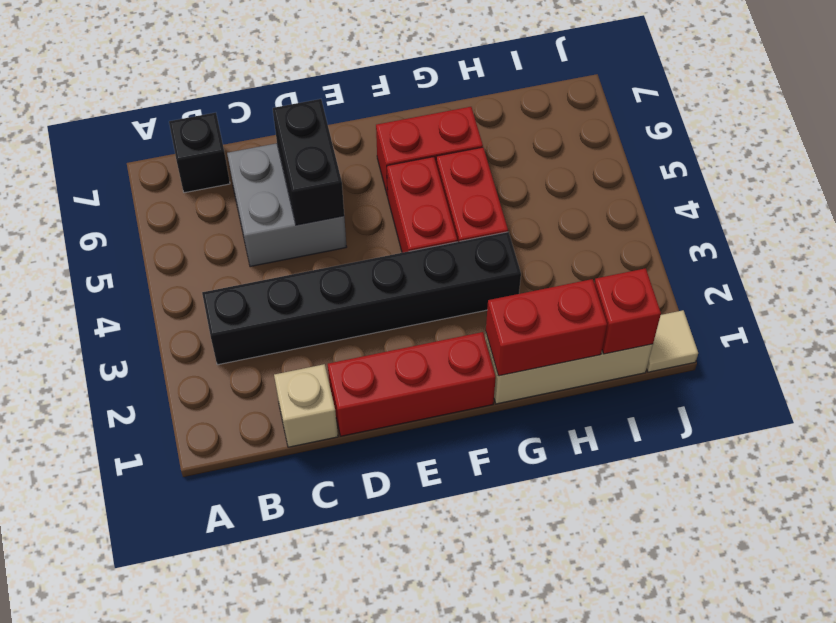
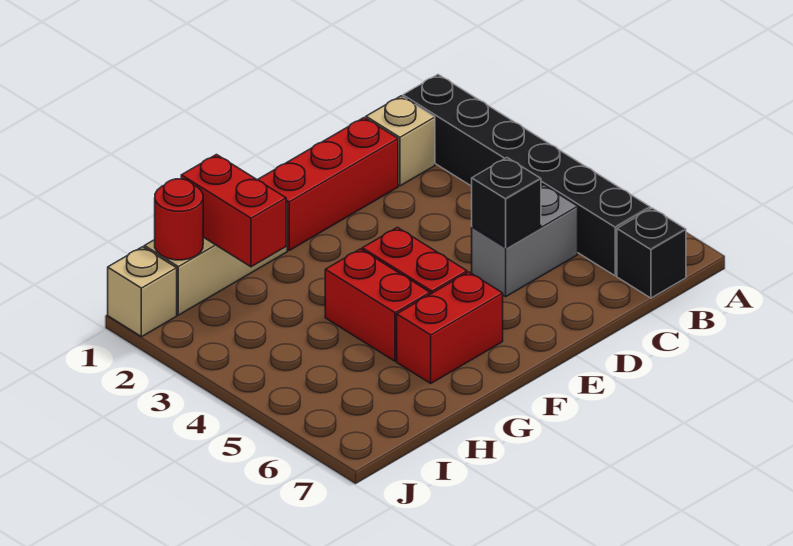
black 1x6 brick [202,232,521,365] -> black 1x6 brick turned to [403,75,650,276]
grey 2x2 brick [227,143,347,267] -> grey 1x2 brick [472,185,578,296]
black 1x2 brick [273,99,344,225] -> black 1x1 brick [472,158,541,248]
red 1x2 brick [486,279,607,376] -> red 1x2 brick turned to [181,155,286,267]
red 1x1 brick [594,268,661,354] -> red 1x1 round brick [155,179,203,260]
tan 1x1 tile [647,310,698,372] -> tan 1x1 brick [108,247,177,337]

